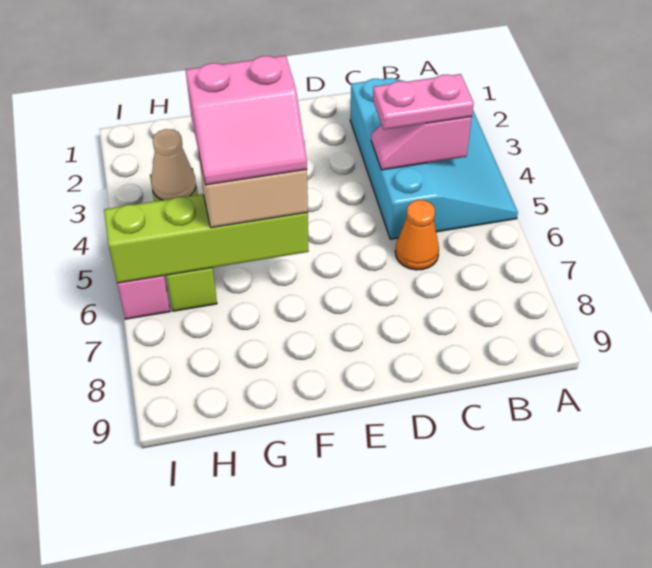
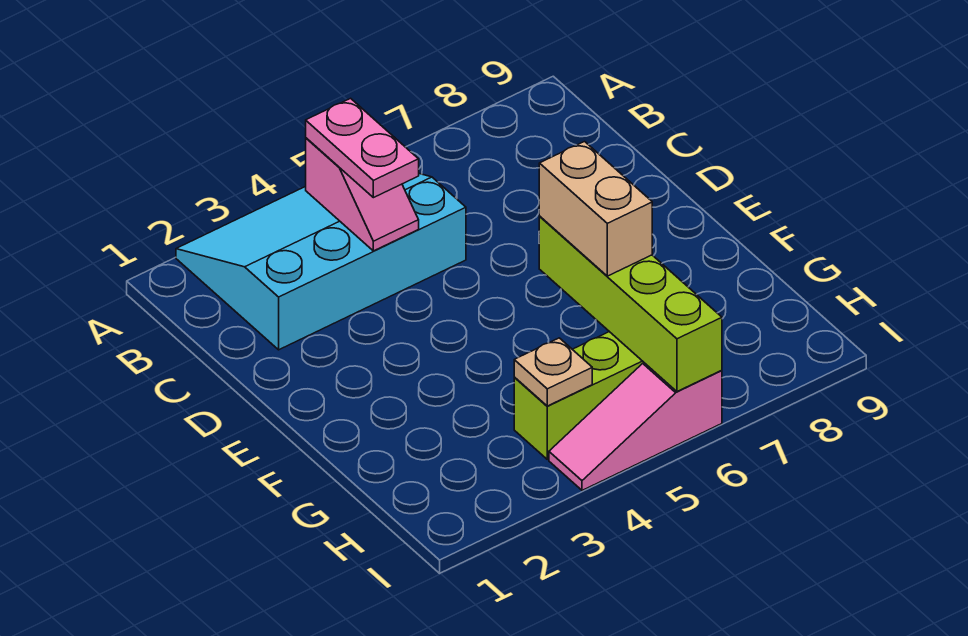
orange 1x1 cone [395,200,439,270] -> none
pink 2x2 slope [186,56,307,185] -> none
tan 1x1 cone [151,129,196,200] -> tan 1x1 plate [514,338,592,406]

